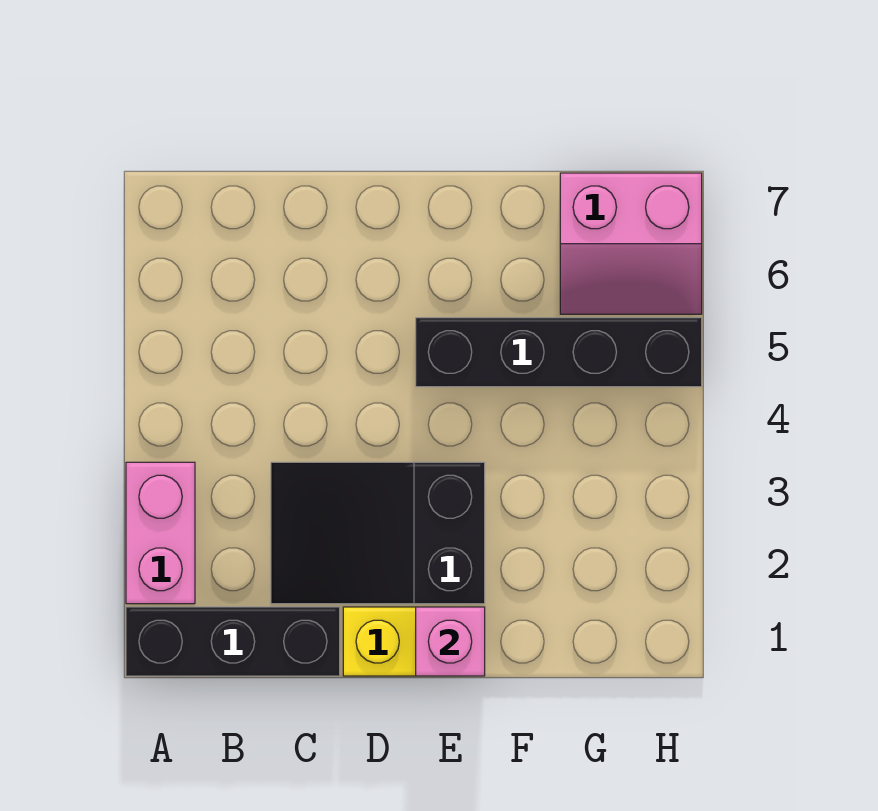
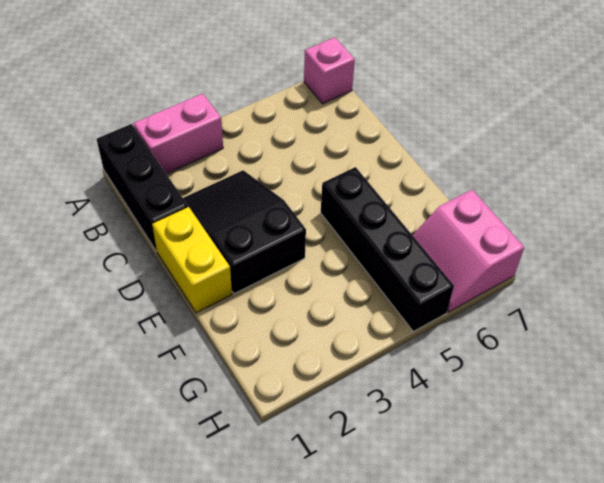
pink 1x1 brick [416,607,485,676] -> pink 1x1 brick moved to [304,37,355,104]

